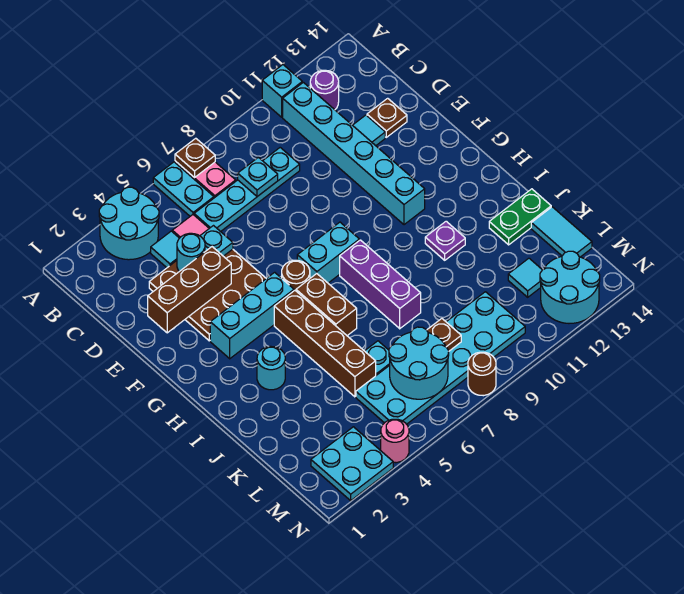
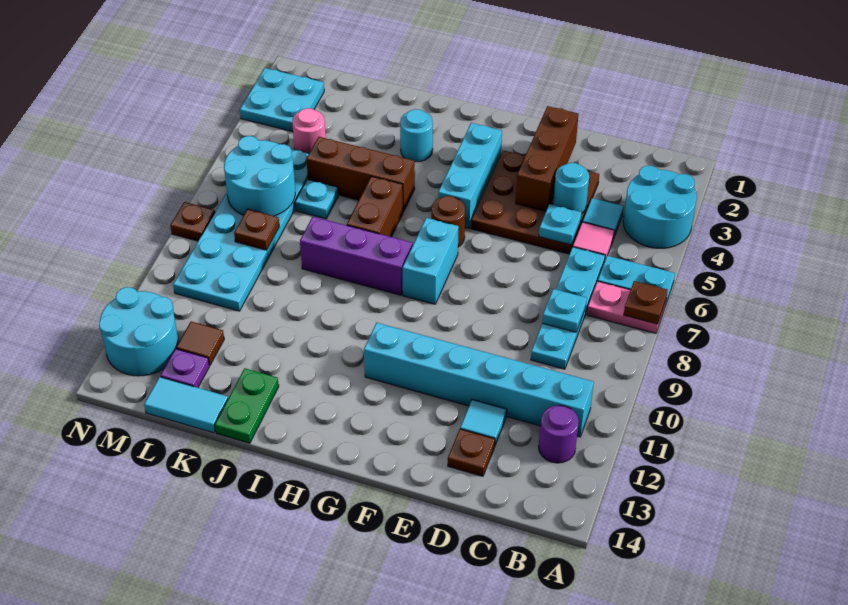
cyan 1x1 brick [262,65,302,117] -> none
brown 1x4 brick [274,291,376,397] -> brown 1x3 brick [306,137,415,212]
brown 1x2 brick [296,274,357,336] -> brown 1x2 brick turned to [347,176,403,237]
purple 1x1 plate [425,221,465,260] -> purple 1x1 plate moved to [160,349,209,388]
cyan 1x1 tile [508,258,542,297] -> brown 1x1 tile [176,322,224,365]
pink 1x1 round brick [381,419,409,463] -> pink 1x1 round brick moved to [292,108,326,153]
brown 1x1 round brick [468,352,496,396] -> brown 1x1 plate [170,202,215,241]

